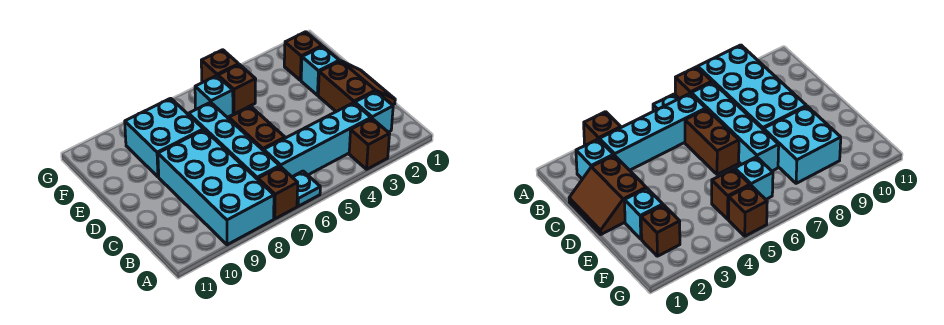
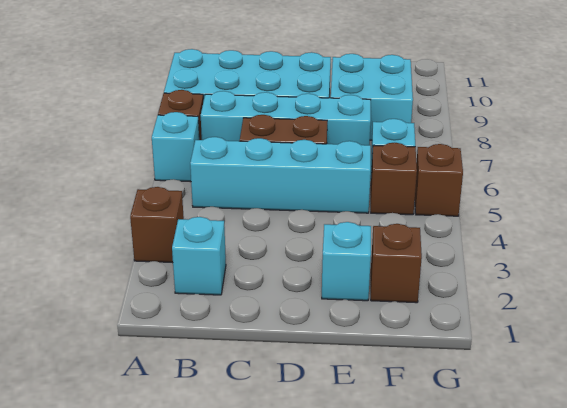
cyan 1x1 plate [292,171,320,206] -> cyan 1x1 brick [152,112,199,182]
cyan 1x4 brick [264,103,371,177] -> cyan 1x4 brick turned to [190,137,371,213]
brown 2x2 slope [318,61,395,112] -> none

